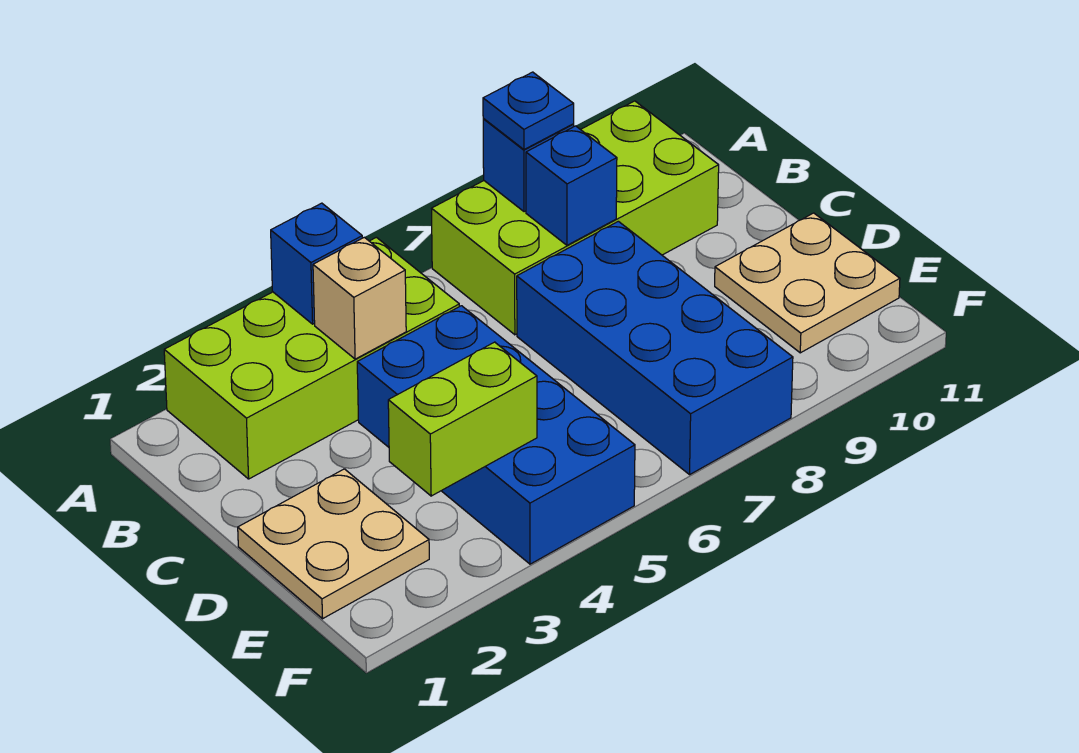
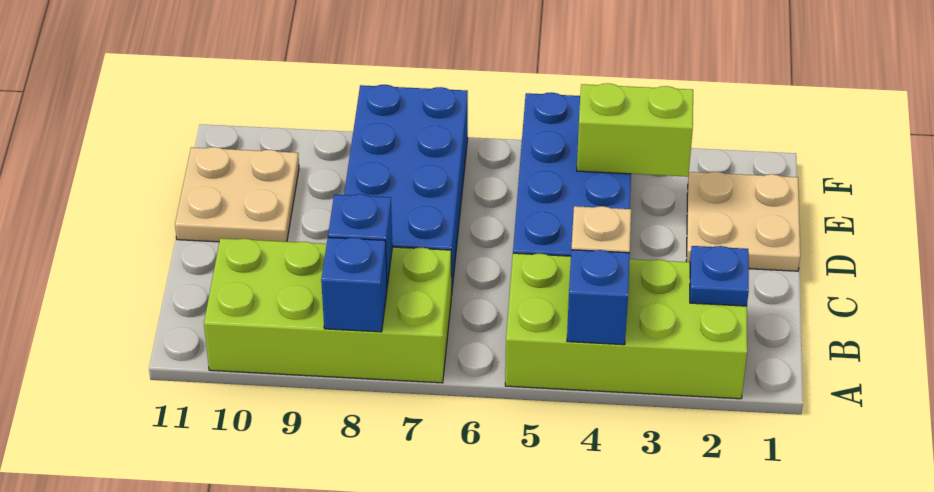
blue 1x1 plate [483,72,574,149] -> blue 1x1 plate moved to [690,246,749,306]

